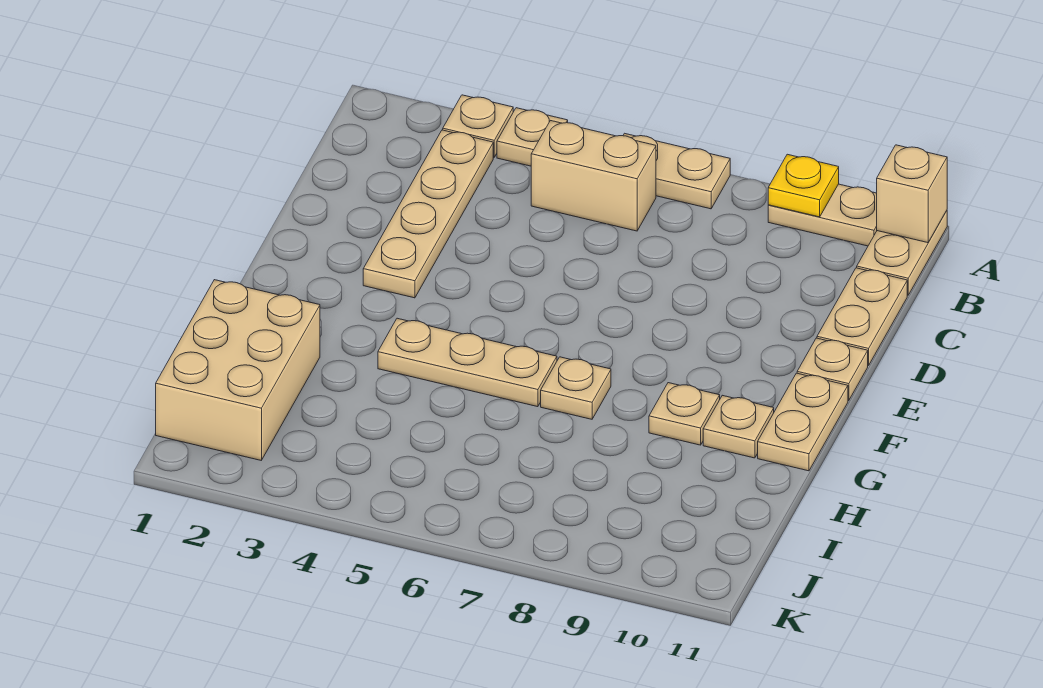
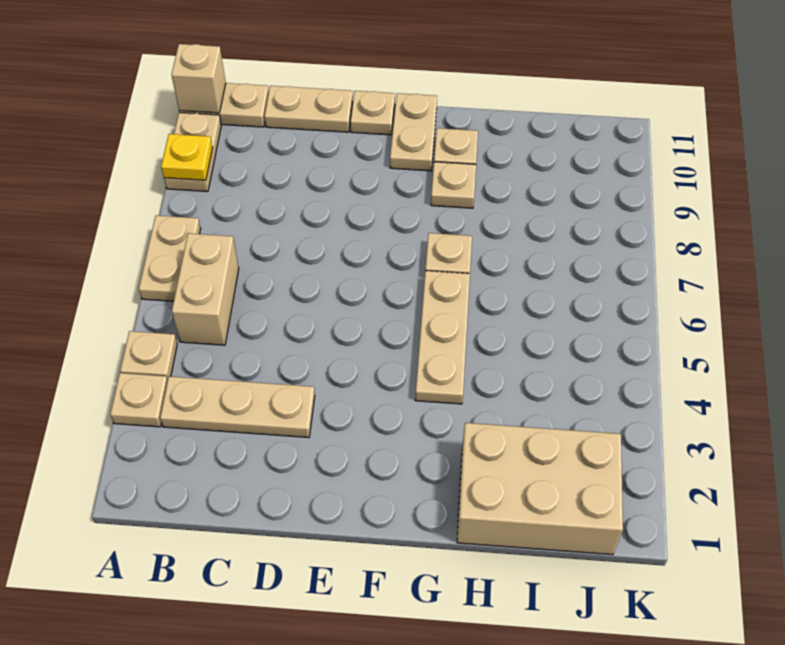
tan 1x4 plate [363,130,493,298] -> tan 1x3 plate [160,376,315,438]
tan 1x2 plate [758,373,848,471] -> tan 1x2 plate turned to [390,93,437,171]

